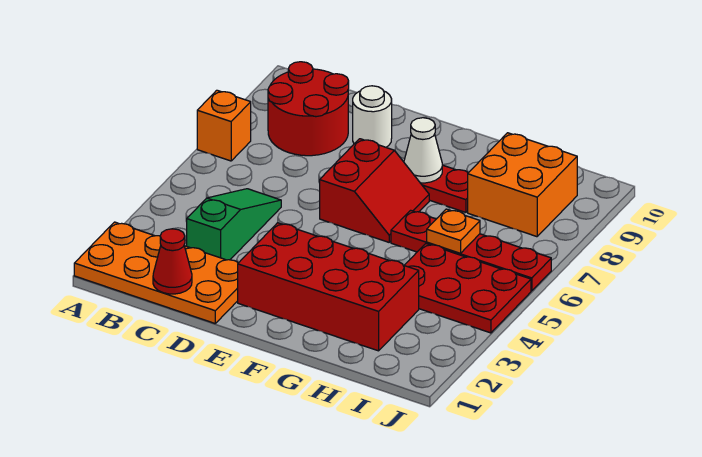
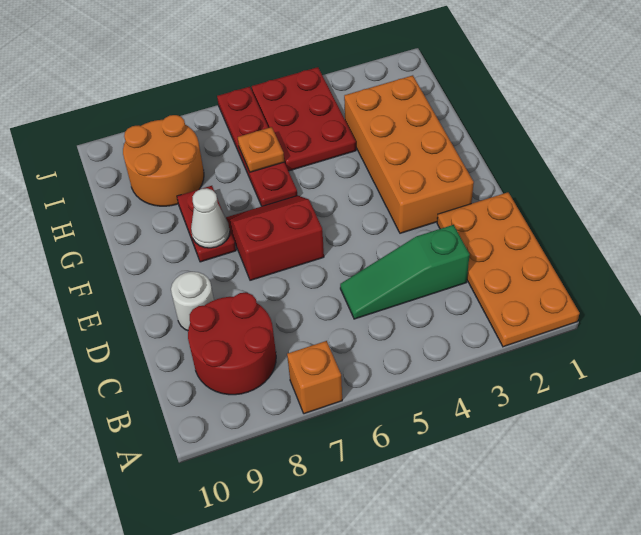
red 1x1 cone [153,229,192,294] -> none
red 2x4 brick [238,223,419,351] -> orange 2x4 brick [344,75,474,233]
orange 2x2 brick [468,133,577,237] -> orange 2x2 round brick [123,115,204,206]

